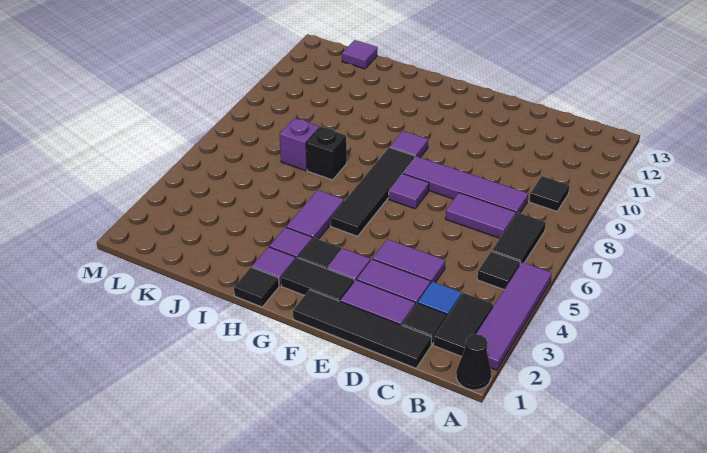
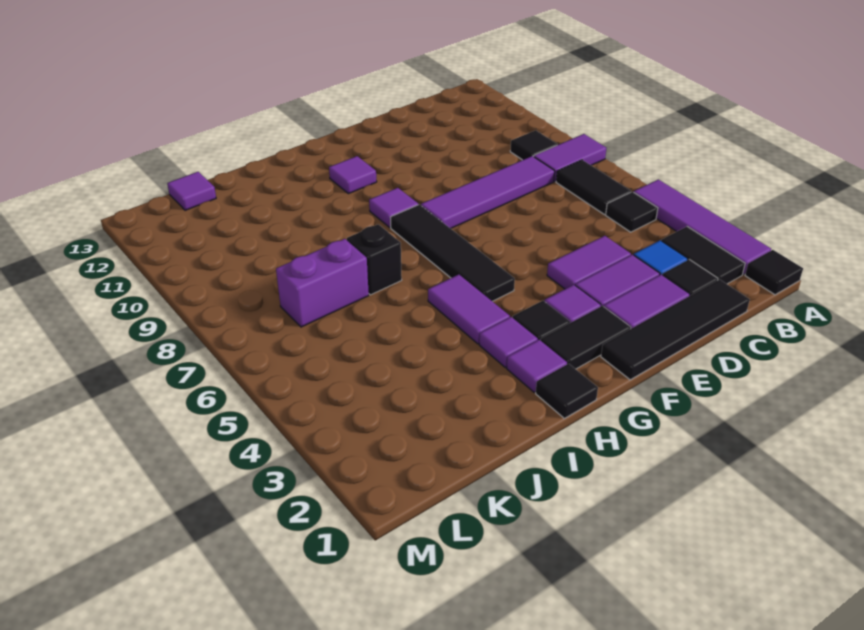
black 1x1 cone [456,334,491,390] -> black 1x1 tile [745,250,803,295]
purple 1x2 tile [445,193,516,238] -> purple 1x2 tile moved to [534,134,606,181]
purple 1x1 tile [389,174,429,209] -> purple 1x1 tile moved to [329,156,377,194]
purple 1x1 brick [280,118,320,171] -> purple 1x2 brick [276,239,369,327]

